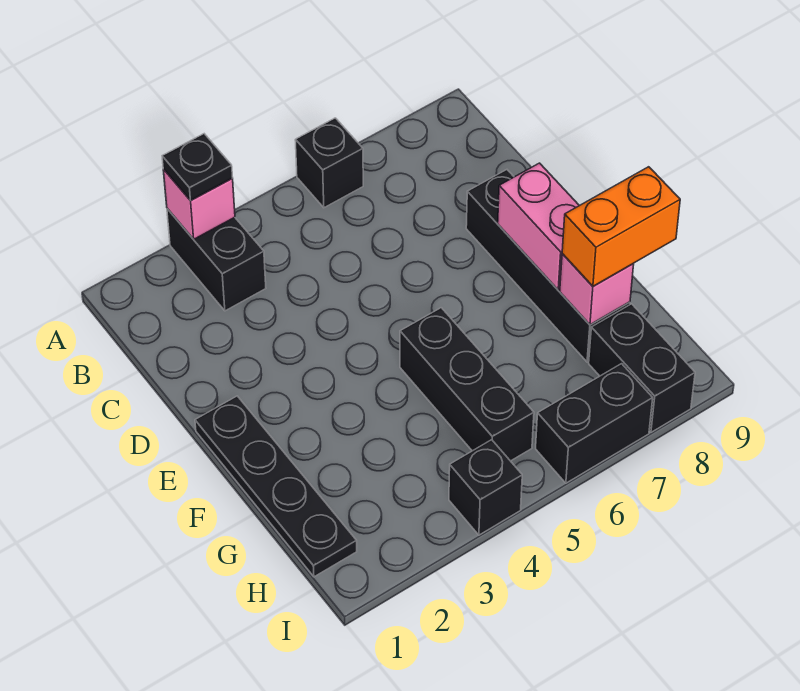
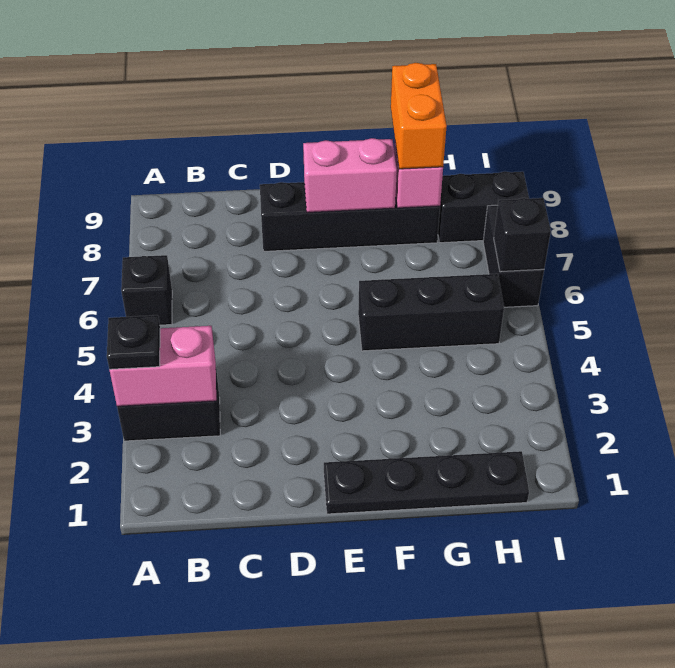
pink 1x1 brick [163,169,235,239] -> pink 1x2 brick [110,326,216,406]
black 1x1 brick [449,440,522,535] -> black 1x1 brick moved to [494,198,551,272]

